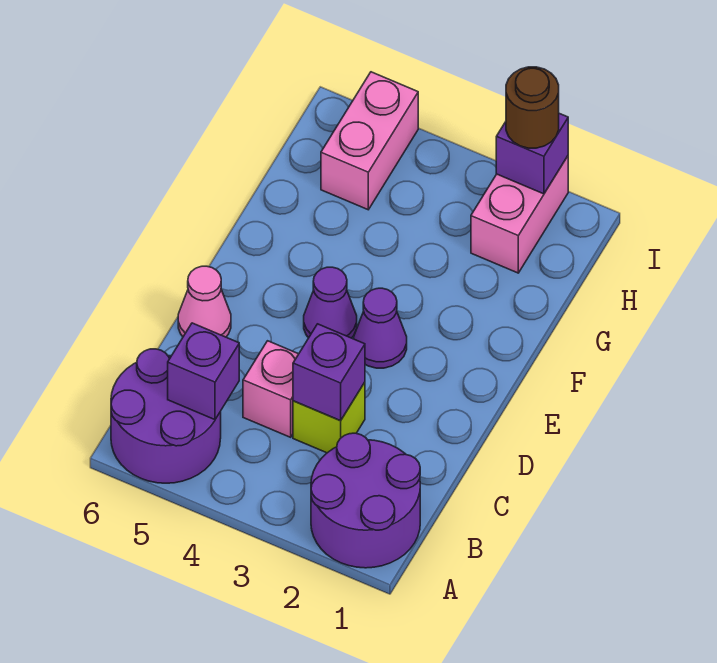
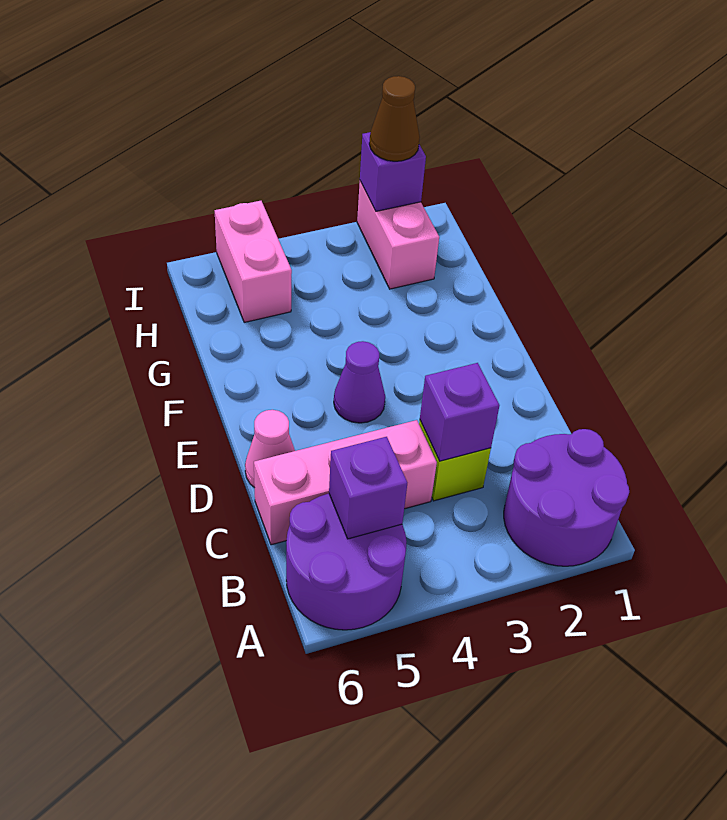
pink 1x1 brick [243,341,298,437] -> pink 1x3 brick [254,420,437,545]
purple 1x1 cone [354,288,407,368] -> none
brown 1x1 round brick [506,67,559,148] -> brown 1x1 cone [369,76,420,161]

